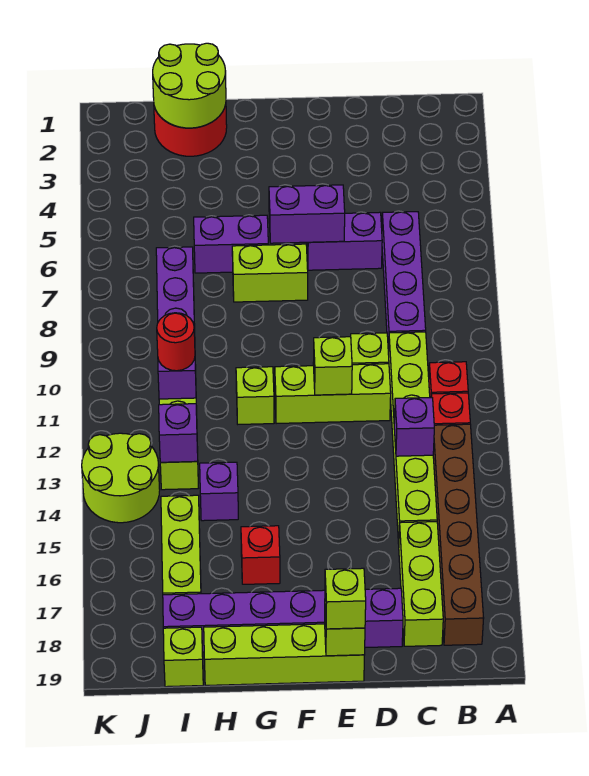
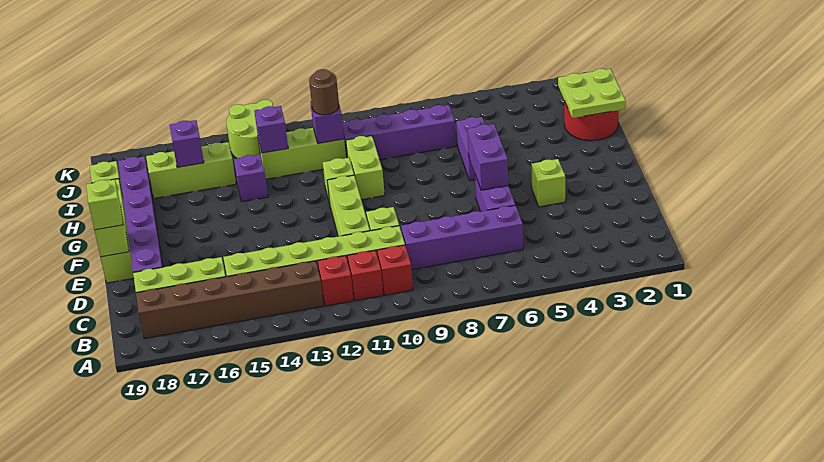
purple 1x1 brick [394,397,434,456] -> purple 1x1 brick moved to [170,120,204,168]
lime 1x1 brick [313,337,352,395] -> lime 1x1 brick moved to [531,159,565,207]
lime 1x2 brick [232,244,308,302] -> lime 1x2 brick moved to [346,136,385,200]
red 1x1 brick [241,526,280,584] -> red 1x1 brick moved to [377,245,413,295]
lime 2x2 round brick [153,43,226,128] -> lime 2x2 plate [558,69,626,118]
red 1x1 round brick [157,313,195,371] -> brown 1x1 round brick [309,69,339,115]

